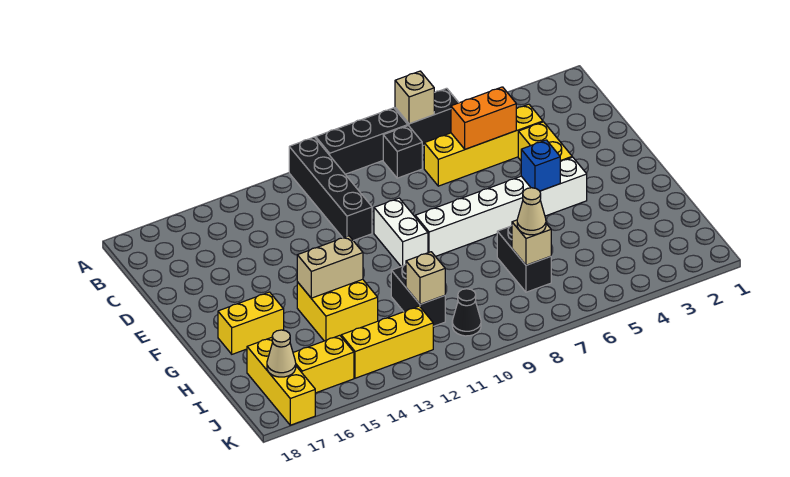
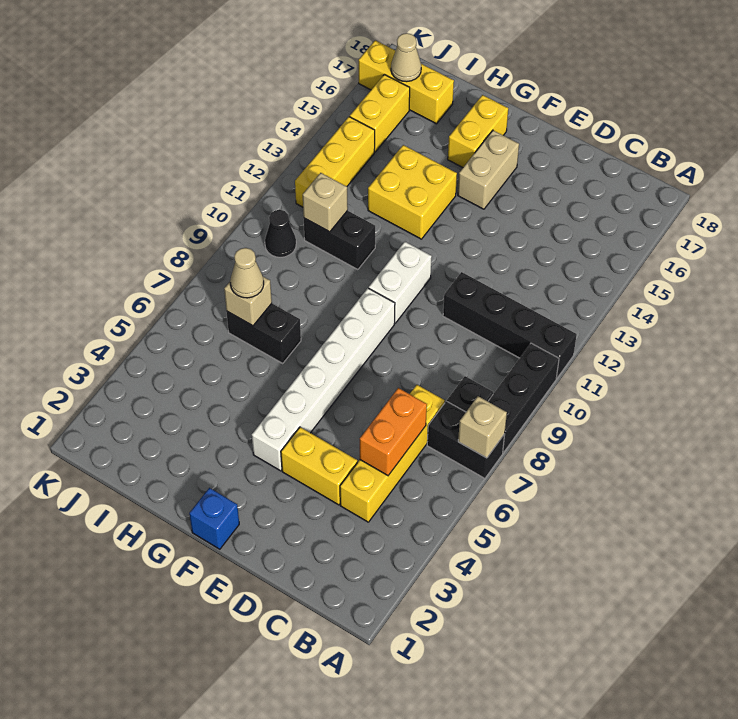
black 1x2 brick [395,88,459,146] -> black 1x2 brick turned to [427,401,505,478]
white 1x2 brick [374,198,428,266] -> white 1x2 brick turned to [369,242,432,323]
blue 1x1 brick [521,140,560,191] -> blue 1x1 brick moved to [189,488,239,549]
tan 1x2 brick [297,236,363,298] -> tan 1x2 brick moved to [458,130,519,209]

